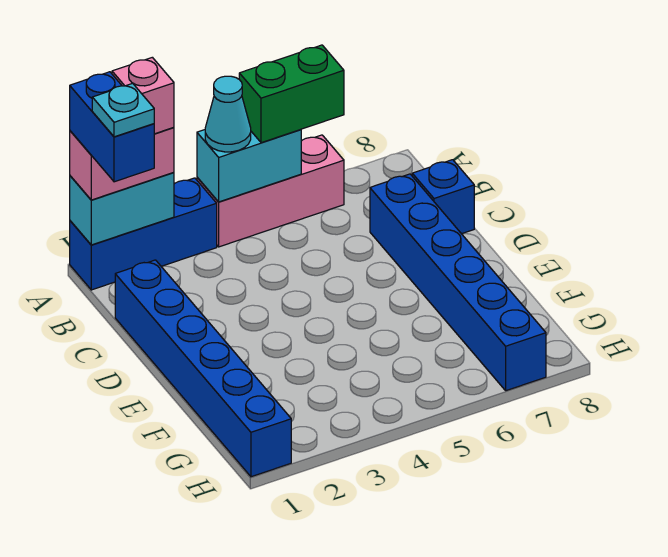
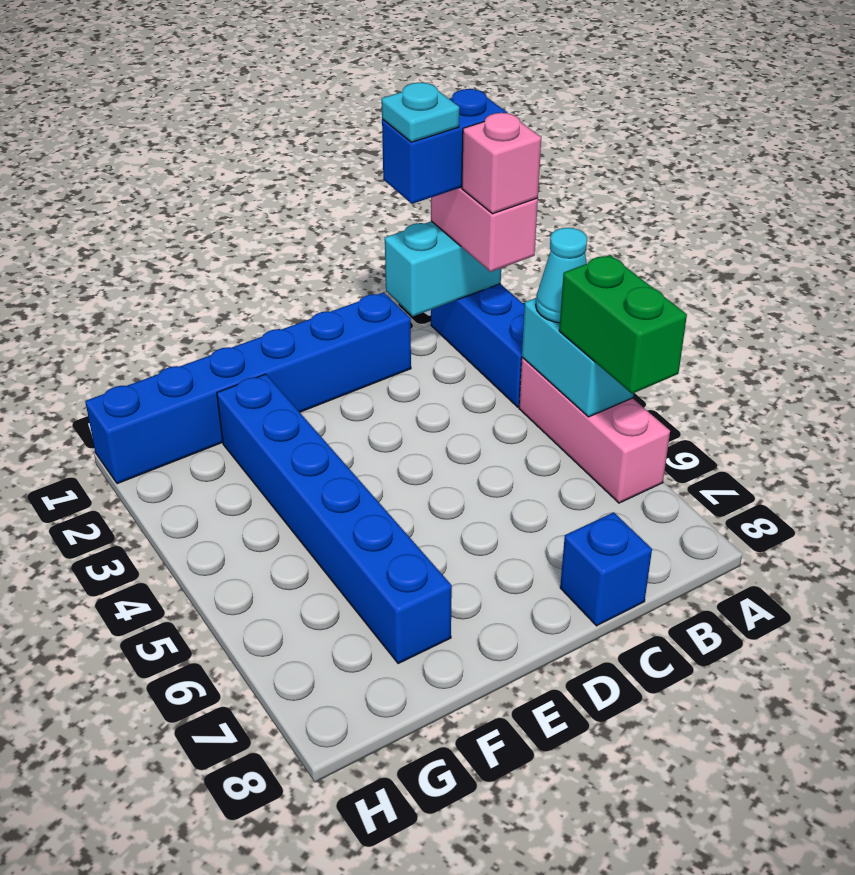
cyan 1x2 brick [70,172,174,245] -> cyan 1x2 brick turned to [385,221,501,316]
blue 1x6 brick [370,174,546,391] -> blue 1x6 brick turned to [217,374,452,664]

